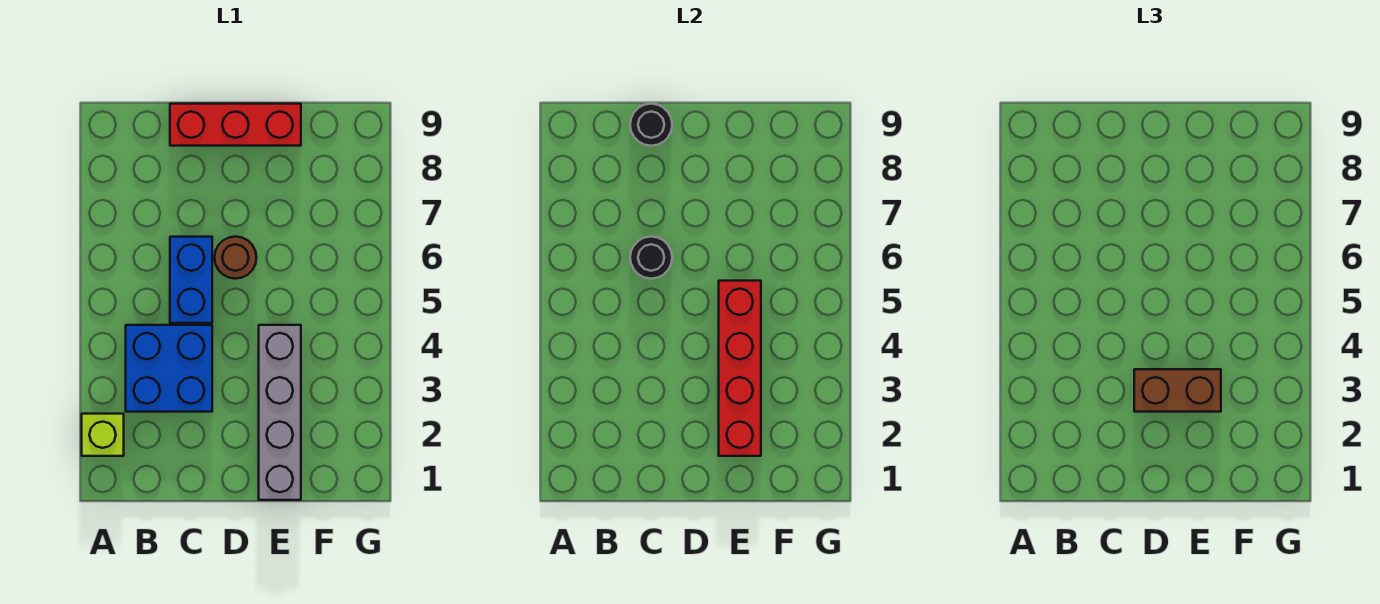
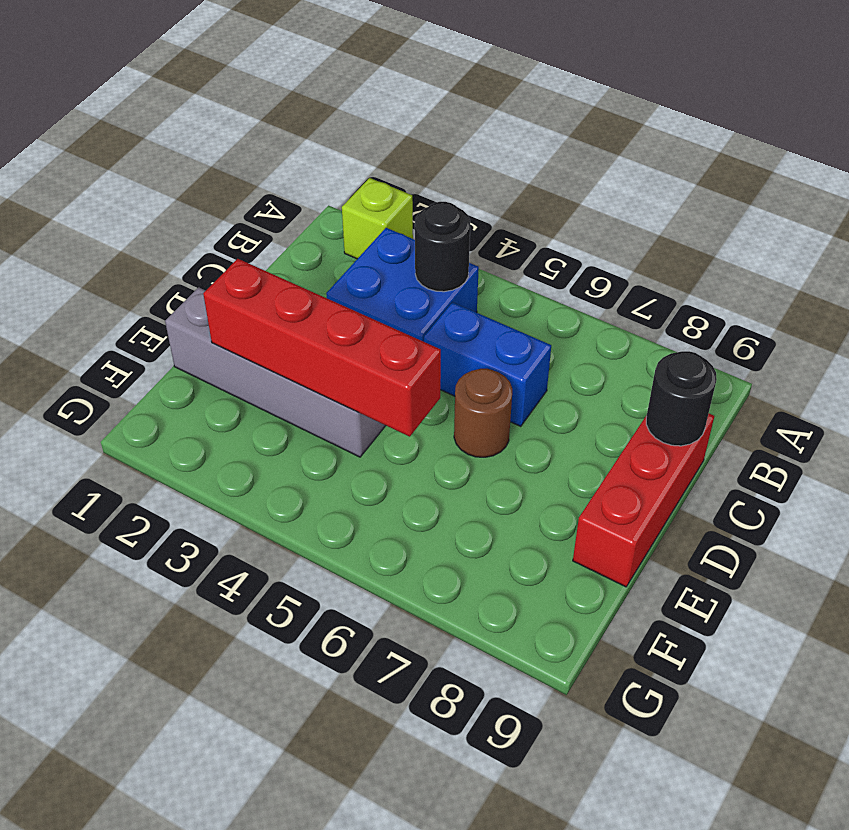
black 1x1 round brick [630,237,672,279] -> black 1x1 round brick moved to [415,202,470,292]
brown 1x2 brick [1134,369,1221,412] -> none

